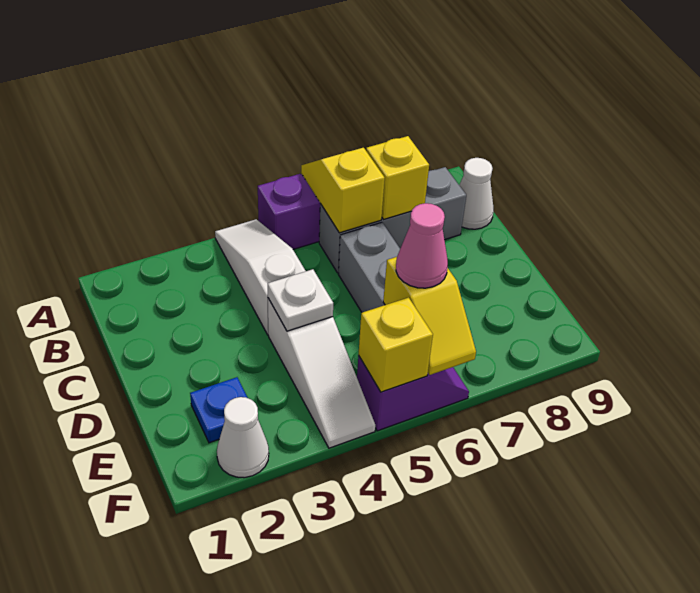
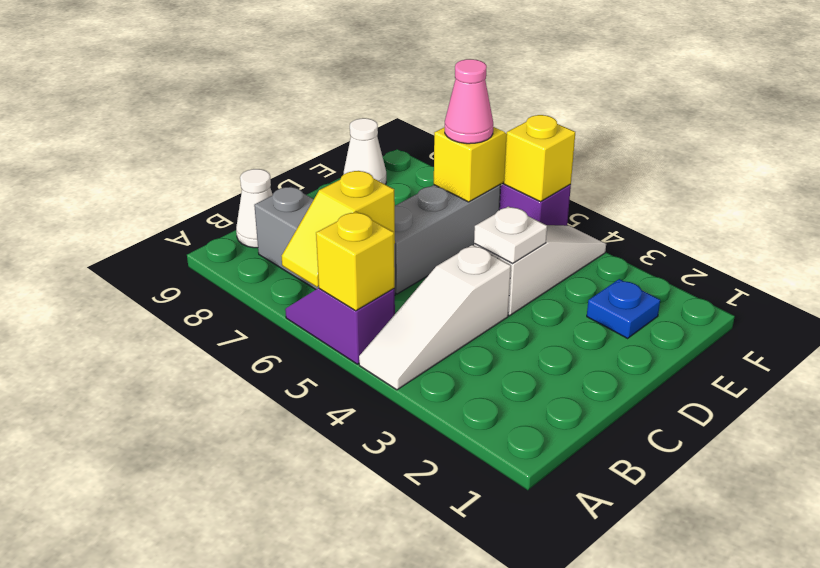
yellow 1x1 brick [366,136,429,220] -> yellow 1x1 brick moved to [316,212,395,311]
white 1x1 cone [217,397,269,478] -> white 1x1 cone moved to [343,118,386,184]

